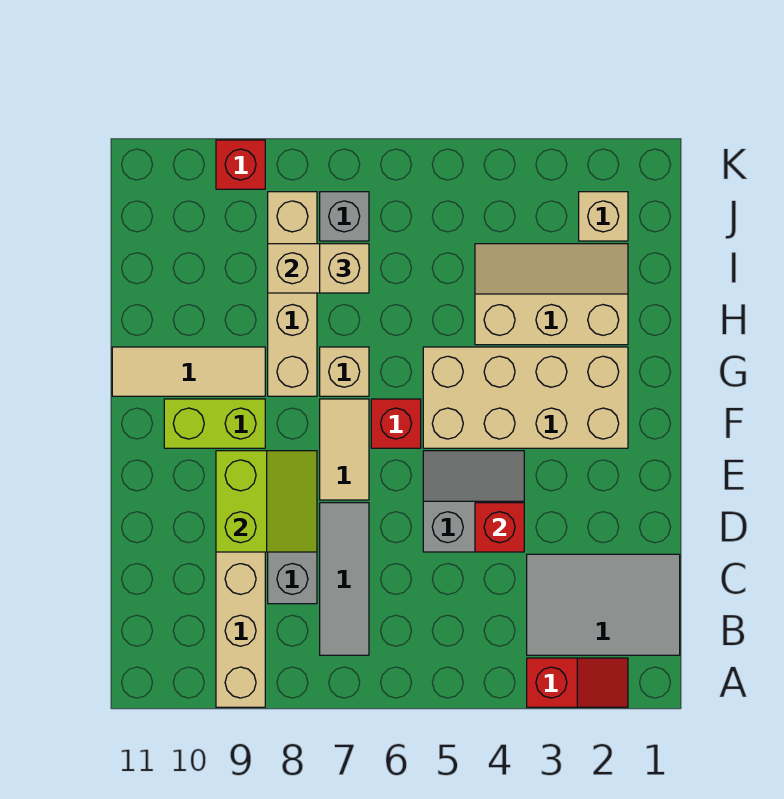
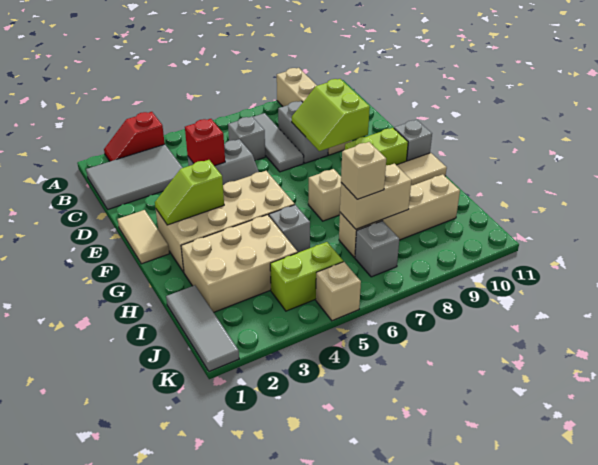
none -> grey 1x1 brick [228,117,265,160]
tan 1x2 tile [320,399,369,500] -> tan 1x2 tile moved to [118,210,169,264]
none -> lime 1x2 slope [155,160,224,225]
red 1x1 brick [371,399,421,448] -> none
none -> grey 1x1 brick [394,120,432,161]
tan 1x4 brick [268,192,317,396] -> tan 1x4 brick turned to [339,174,460,258]
tan 2x3 slope [475,244,628,345] -> tan 2x3 brick [181,215,298,312]
none -> grey 1x1 brick [269,205,310,253]
none -> grey 1x3 tile [166,285,239,371]
tan 1x1 brick [579,192,628,241] -> tan 1x1 brick moved to [316,262,361,321]
none -> lime 1x2 brick [270,242,343,311]
red 1x1 brick [216,140,265,189] -> none

